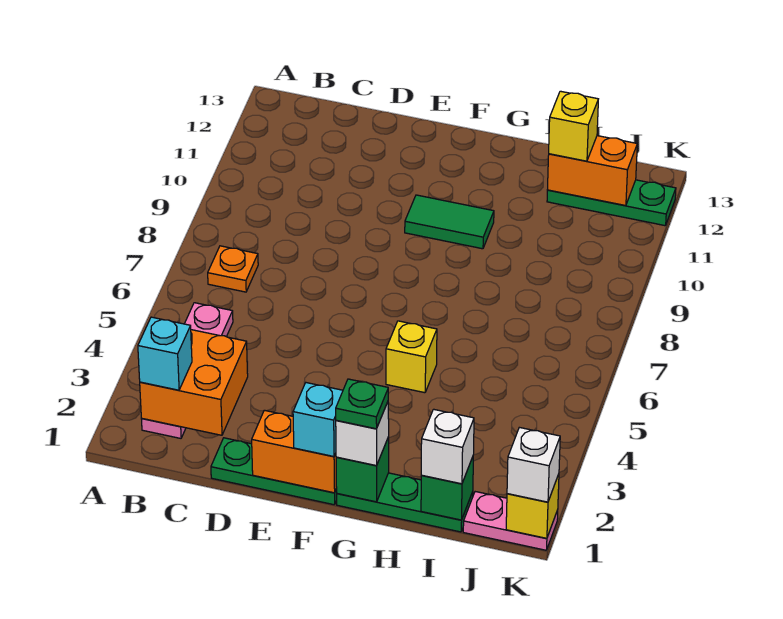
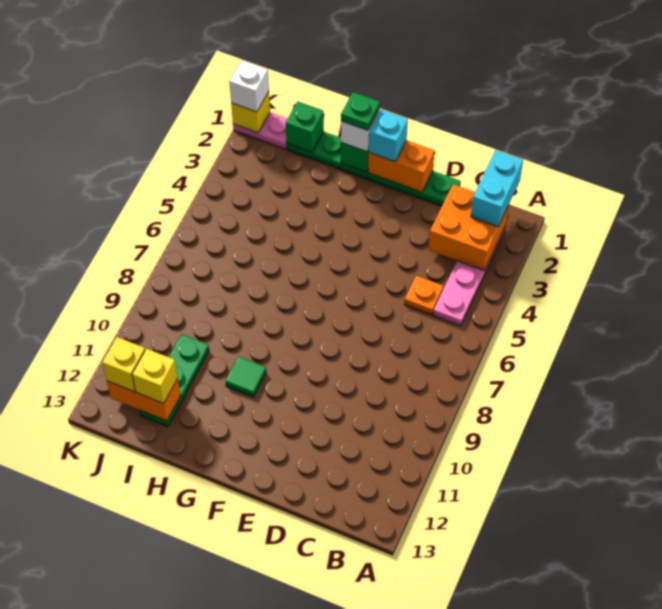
cyan 1x1 brick [138,317,192,390] -> cyan 1x2 brick [471,150,523,227]
orange 1x1 plate [208,246,258,292] -> orange 1x1 plate moved to [405,276,443,315]
green 1x2 tile [405,195,494,249] -> green 1x1 tile [226,356,266,397]
yellow 1x1 brick [386,321,437,393] -> yellow 1x1 brick moved to [102,337,145,391]
white 1x1 brick [421,409,474,484] -> none
green 1x3 plate [547,180,676,226] -> green 1x3 plate turned to [140,334,209,427]

